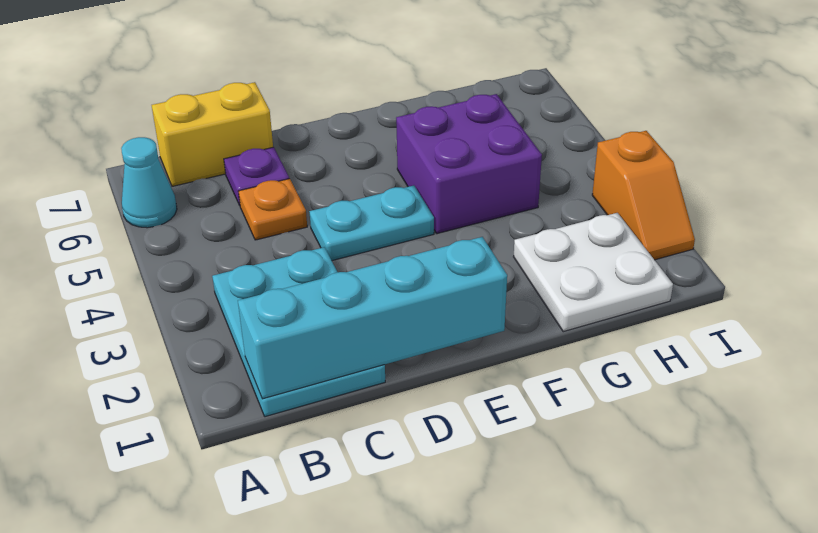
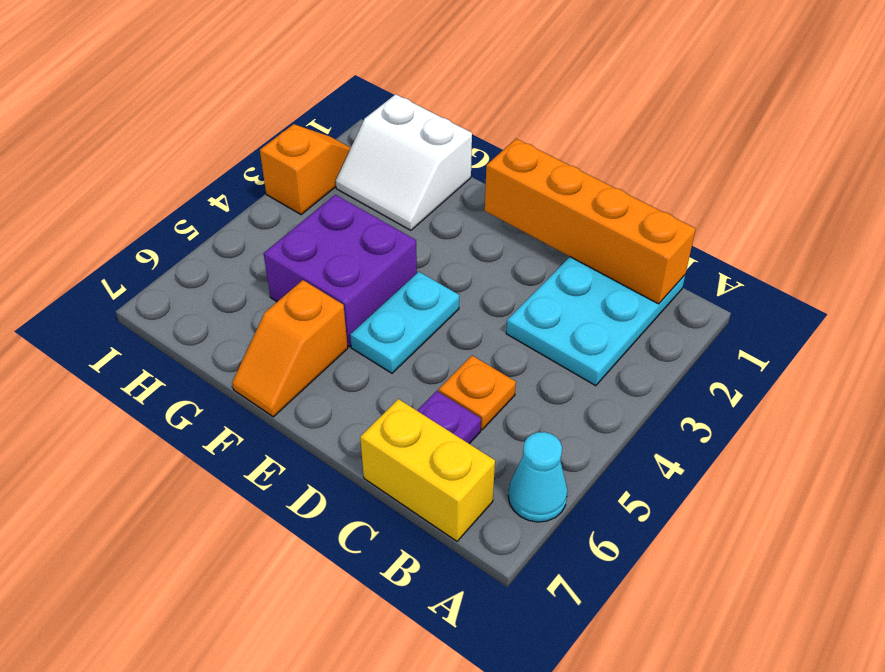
cyan 1x4 brick [238,237,507,399] -> orange 1x4 brick [485,139,696,304]
cyan 1x2 plate [309,186,434,261] -> cyan 1x2 plate turned to [350,272,459,373]
none -> orange 1x2 slope [232,280,348,417]
white 2x2 plate [514,213,673,332] -> white 2x2 slope [336,94,472,230]

